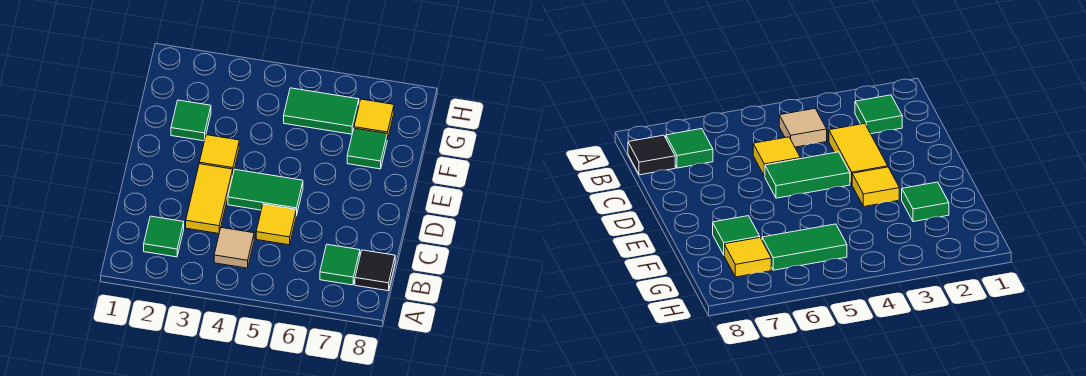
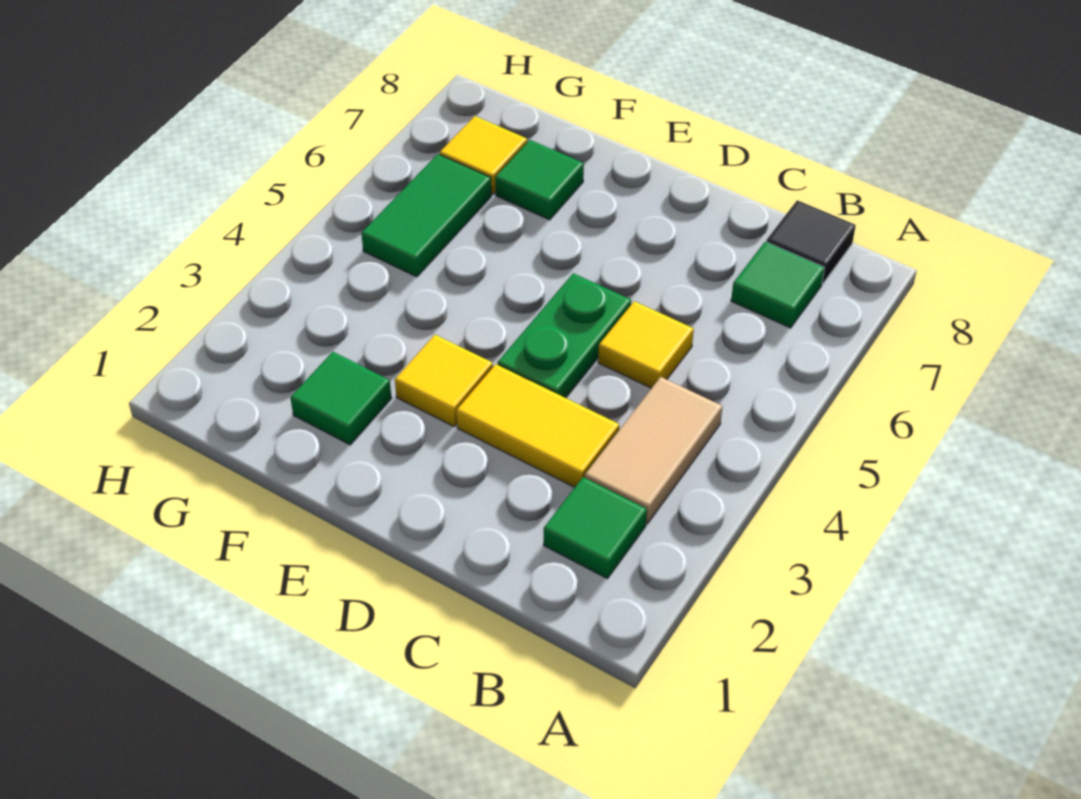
tan 1x1 tile [214,228,254,268] -> tan 1x2 tile [585,377,722,524]
green 1x2 tile [228,169,303,216] -> green 1x2 plate [498,273,631,398]

